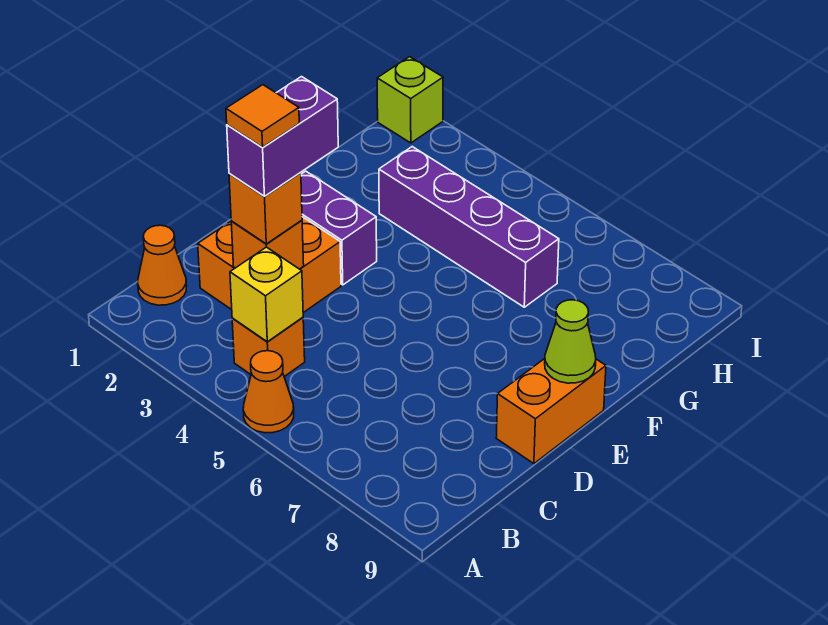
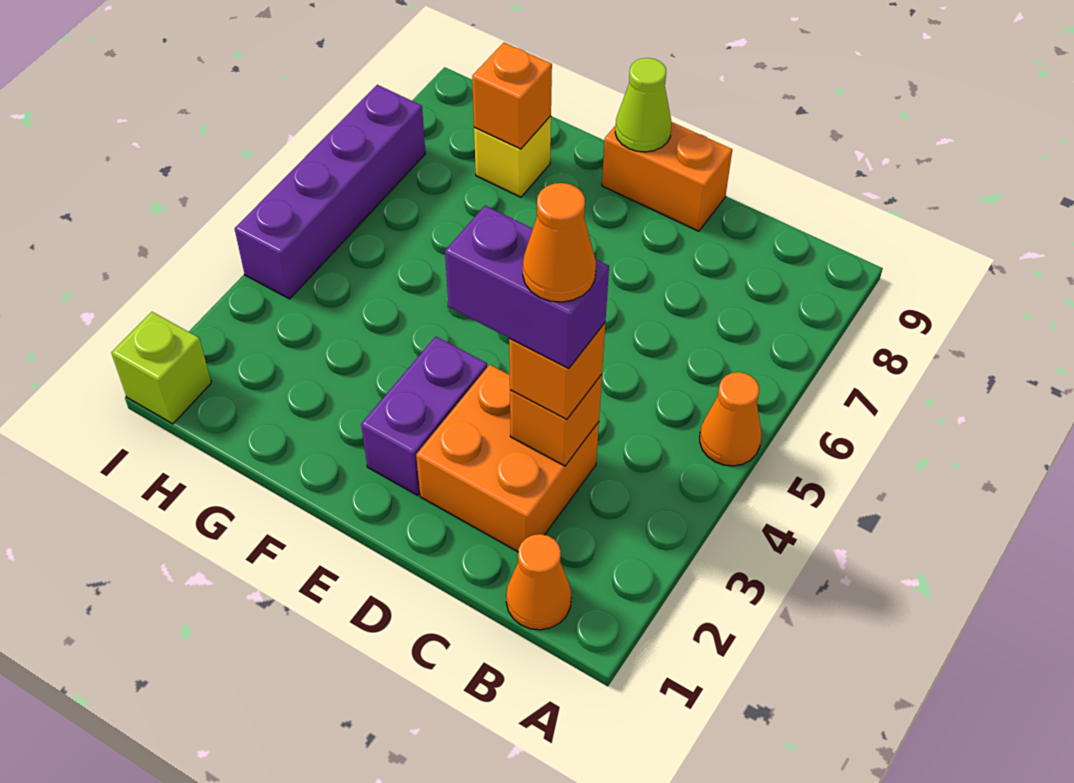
orange 1x1 brick [232,317,305,377] -> orange 1x1 brick moved to [472,43,552,149]
yellow 1x1 brick [230,247,303,342] -> yellow 1x1 brick moved to [474,116,551,197]
orange 1x1 tile [226,85,299,148] -> orange 1x1 cone [523,183,596,302]
purple 1x4 brick [379,147,559,307] -> purple 1x4 brick moved to [235,85,425,299]

